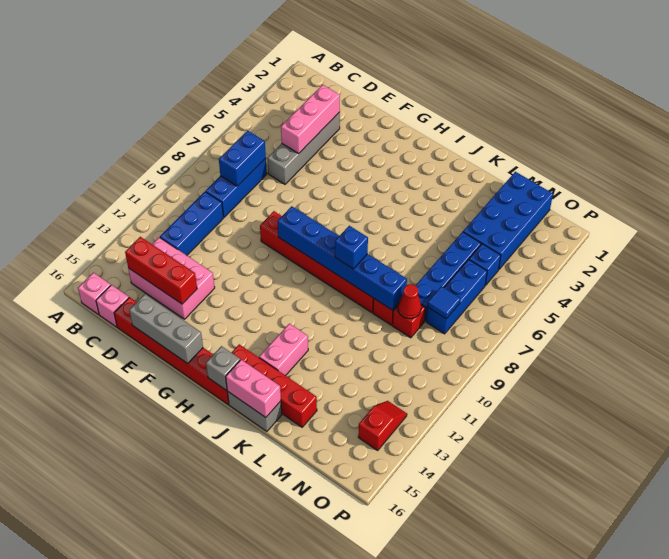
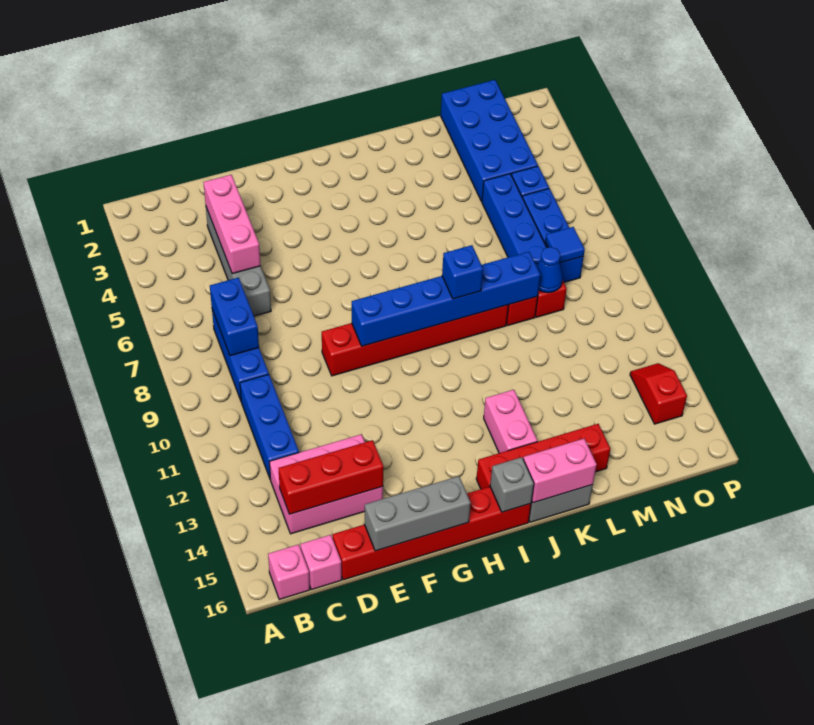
red 1x1 cone [398,284,421,319] -> blue 1x1 cone [537,247,563,293]

